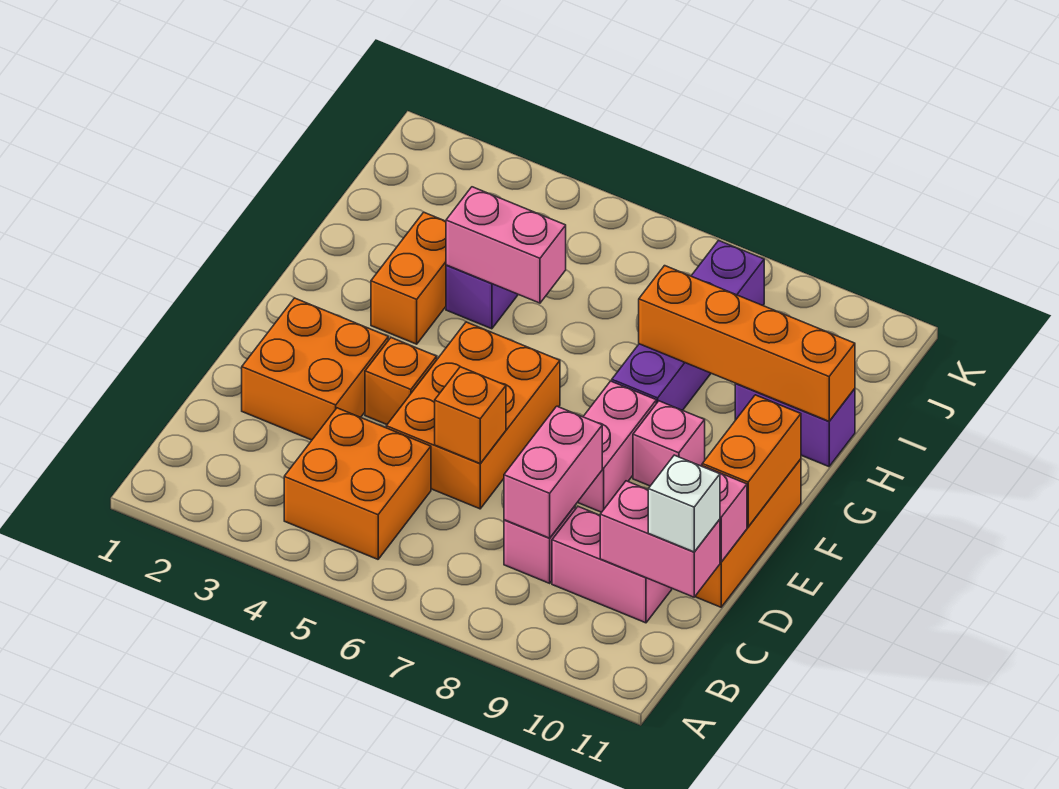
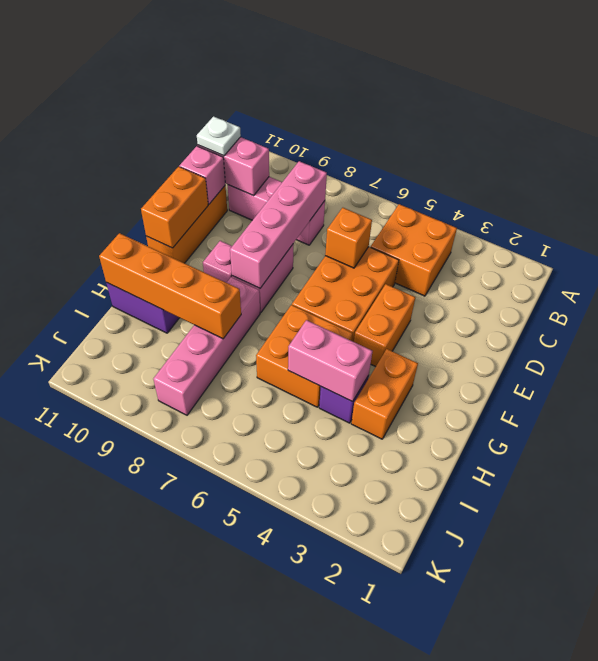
pink 1x2 brick [504,406,602,538] -> pink 1x4 brick [230,161,327,288]
white 1x1 brick [648,455,720,552] -> white 1x1 plate [197,116,241,156]
orange 2x2 brick [242,298,388,440] -> orange 2x2 brick moved to [256,305,353,407]
orange 1x1 brick [365,338,437,424] -> orange 1x2 brick [354,284,415,367]
purple 1x4 brick [612,240,764,410] -> pink 1x4 brick [153,277,260,415]

